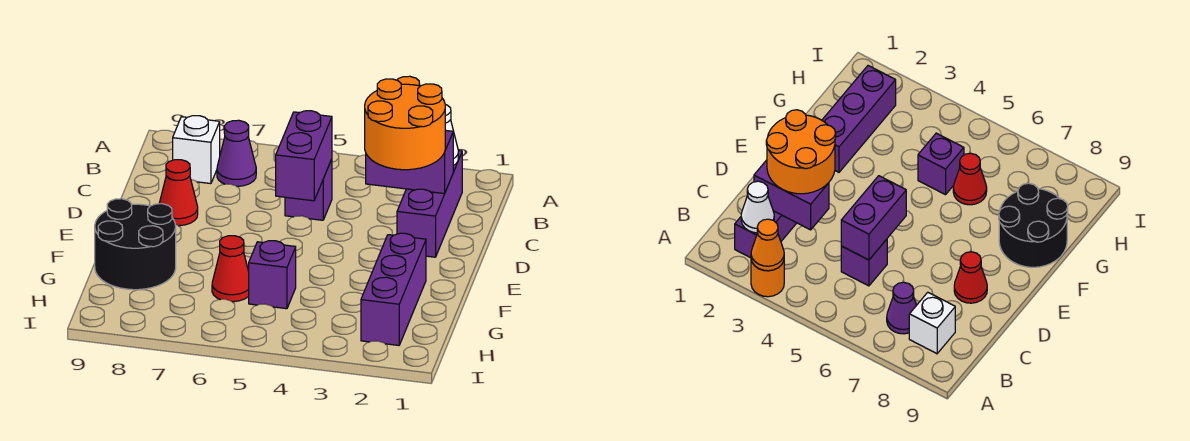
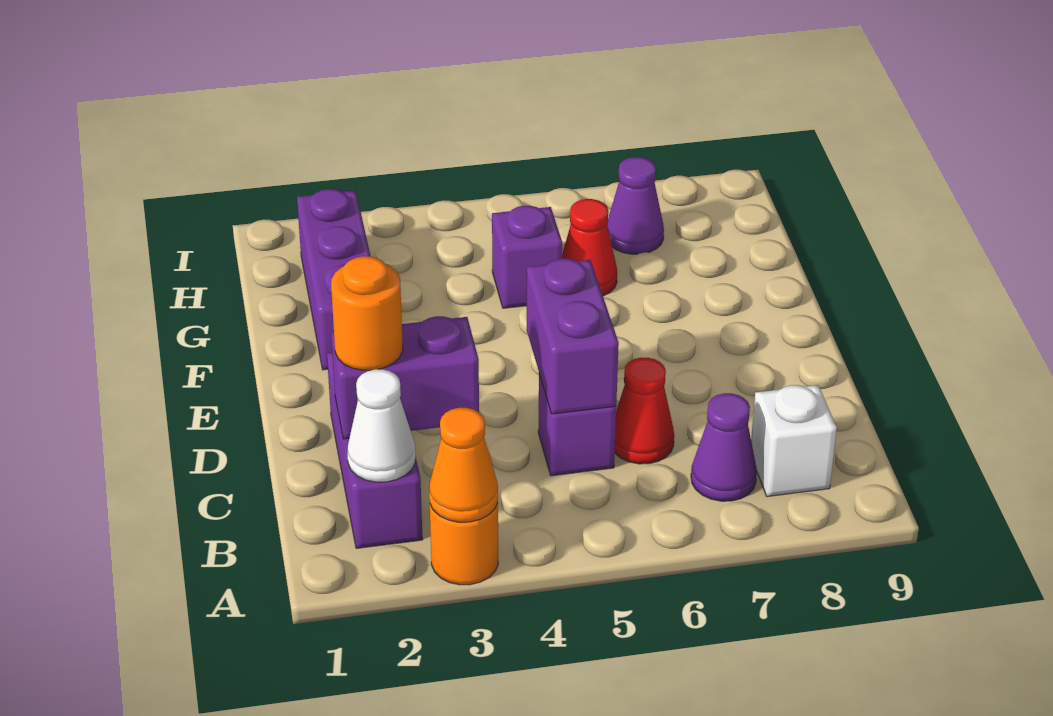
orange 2x2 round brick [365,79,445,170] -> orange 1x1 round brick [331,256,403,370]
red 1x1 cone [159,160,198,226] -> red 1x1 cone moved to [615,358,674,464]
black 2x2 round brick [95,199,176,290] -> none
none -> purple 1x1 cone [607,157,664,254]

